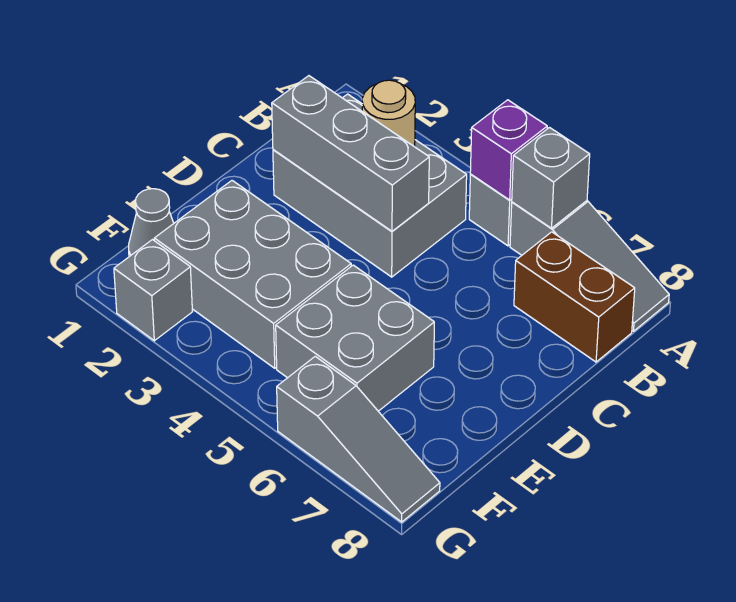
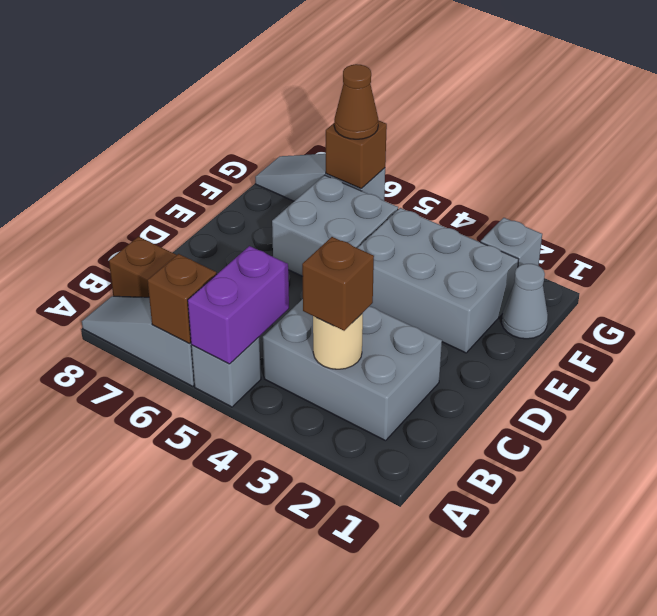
purple 1x1 brick [470,100,547,200] -> purple 1x2 brick [188,246,289,364]
grey 1x1 brick [512,128,590,228] -> brown 1x1 brick [148,254,217,344]
none -> brown 1x1 brick [302,237,374,331]
grey 1x3 brick [272,76,429,231] -> none
none -> brown 1x1 brick [326,120,387,189]
none -> brown 1x1 cone [334,64,378,139]

